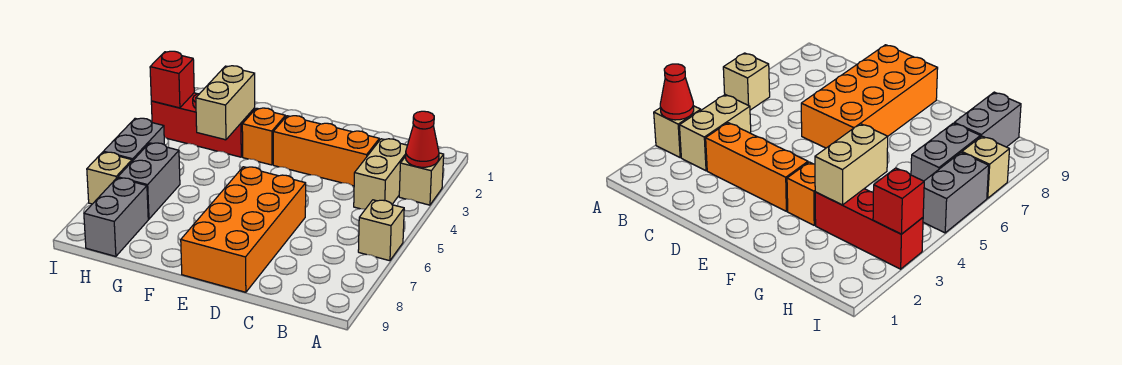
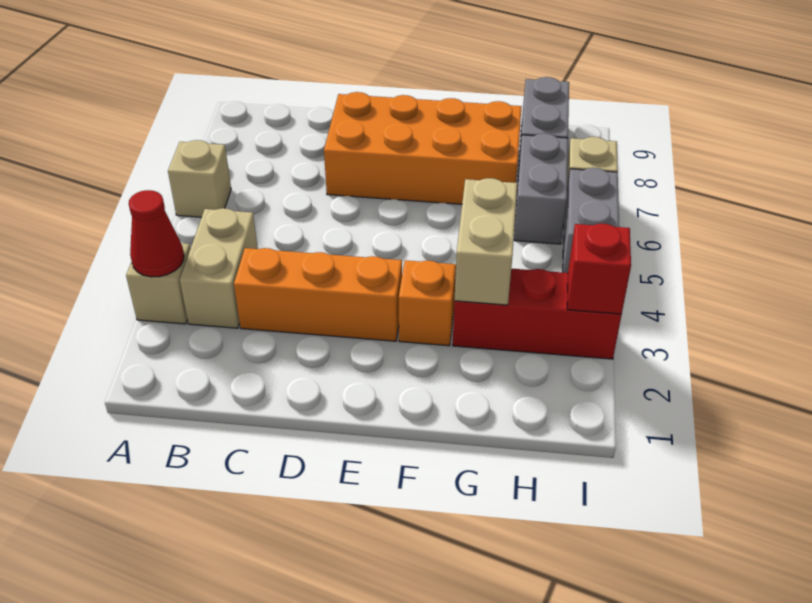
orange 2x4 brick [181,167,306,292] -> orange 2x4 brick turned to [324,92,522,204]

